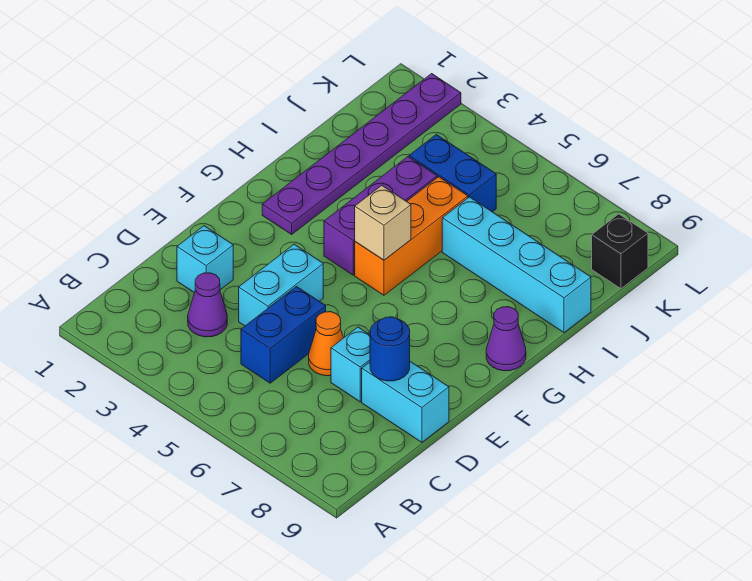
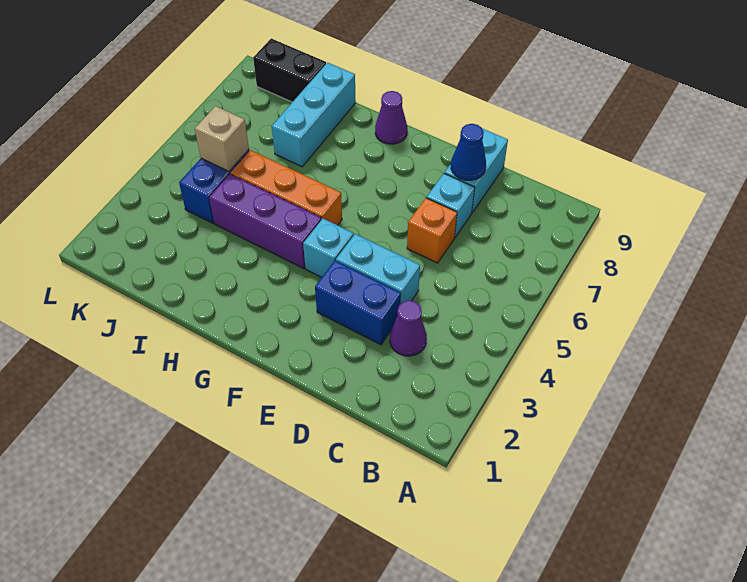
blue 1x2 brick [241,287,326,383] -> blue 1x2 brick moved to [315,261,401,345]
cyan 1x1 brick [177,226,233,293] -> cyan 1x1 brick moved to [303,219,354,277]
orange 1x1 cone [309,312,343,376] -> orange 1x1 brick [407,198,457,263]
blue 1x1 round brick [370,317,410,381] -> blue 1x1 cone [451,124,486,180]
purple 1x6 plate [262,74,461,234] -> none
tan 1x1 brick [355,185,411,260] -> tan 1x1 brick moved to [195,106,249,171]
cyan 1x4 brick [442,197,591,333] -> cyan 1x3 brick [272,63,356,167]
black 1x1 brick [592,214,648,289] -> black 1x2 brick [253,39,326,102]

